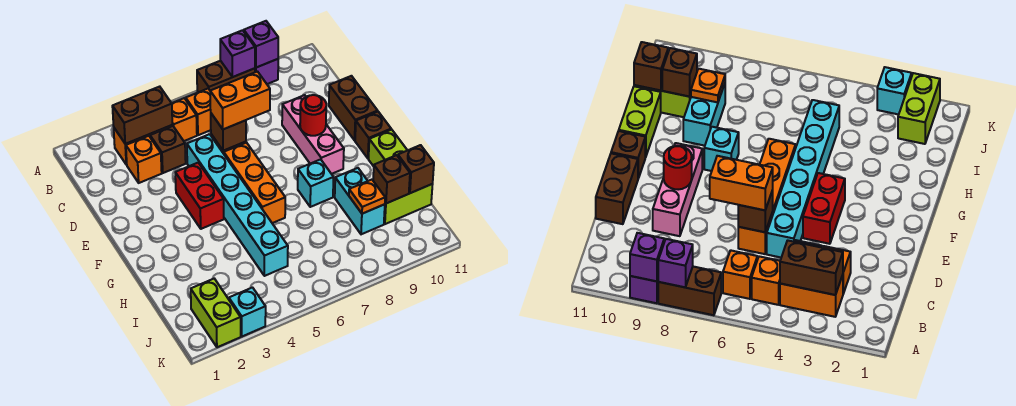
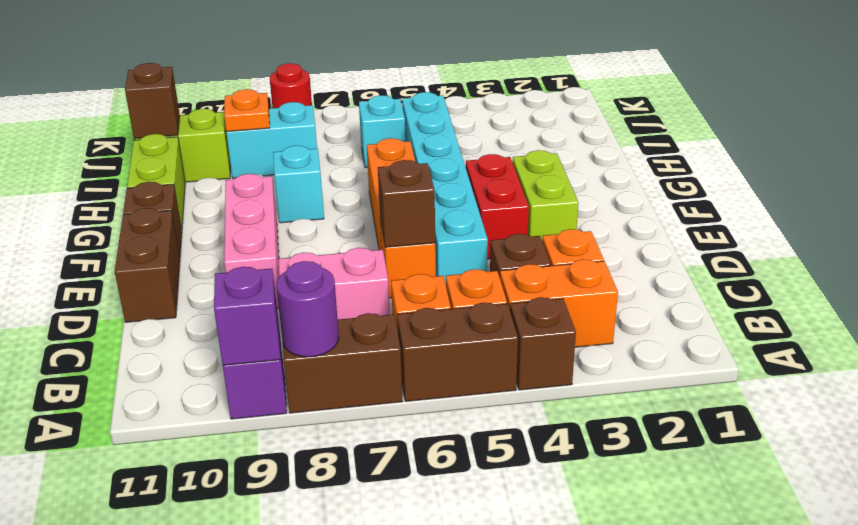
purple 1x1 brick [220,30,255,77] -> purple 1x1 round brick [276,261,339,357]
brown 1x2 brick [112,87,172,144] -> brown 1x2 brick moved to [397,303,518,401]
none -> pink 1x2 brick [279,248,390,319]
orange 1x2 brick [210,72,270,129] -> none
red 1x1 round brick [300,95,326,136] -> red 1x1 round brick moved to [270,63,312,108]
cyan 1x2 brick [335,168,385,234] -> cyan 1x2 brick turned to [226,102,317,178]
brown 1x1 brick [373,155,410,203] -> brown 1x1 brick moved to [510,297,576,390]
lime 1x2 brick [191,279,241,347] -> lime 1x2 brick moved to [512,150,578,240]
cyan 1x1 brick [229,288,266,336] -> cyan 1x1 brick moved to [359,95,406,168]

